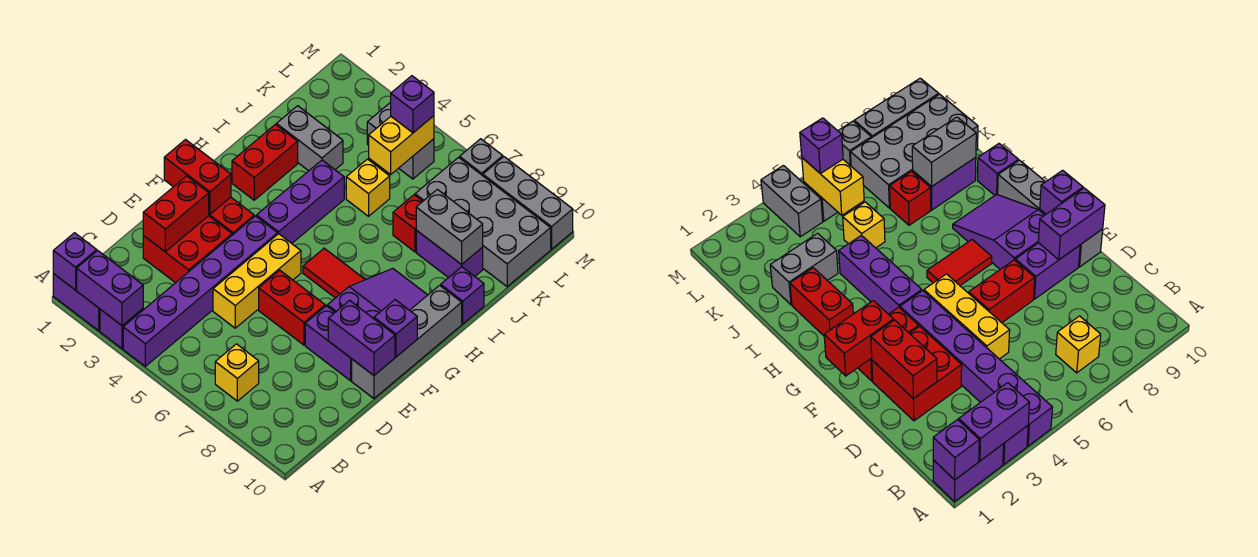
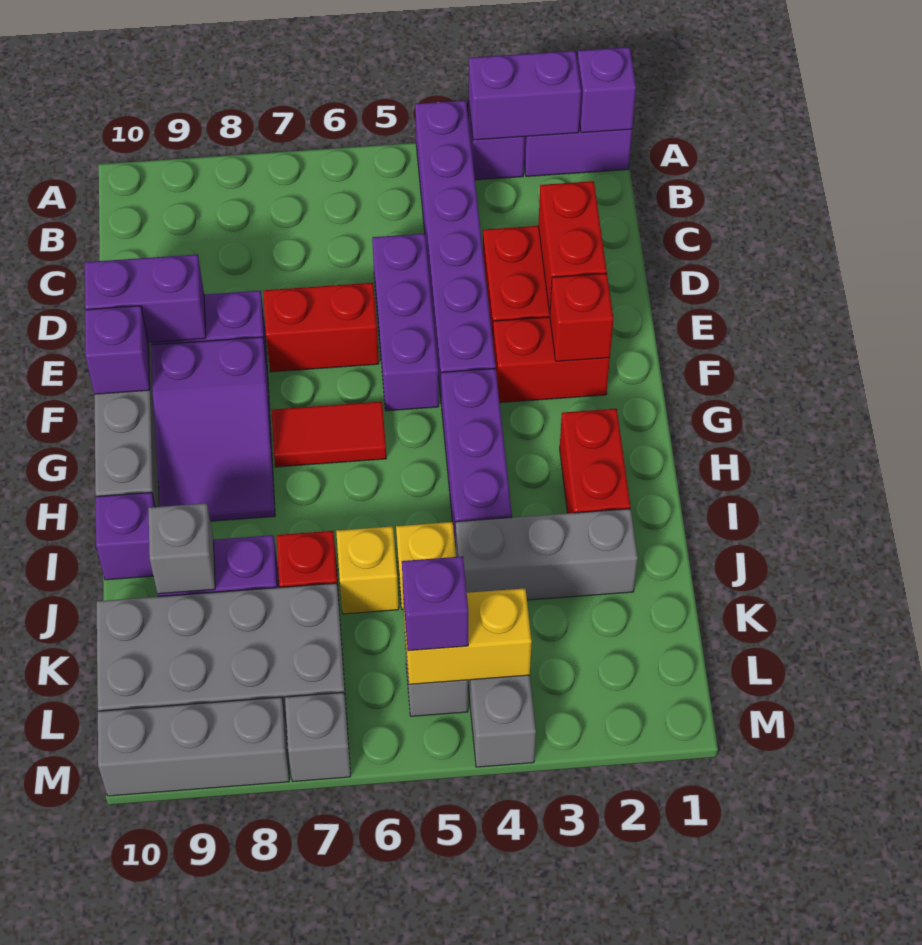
yellow 1x1 brick [215,344,259,401] -> yellow 1x1 brick moved to [336,526,399,614]
yellow 1x3 brick [213,234,301,328] -> purple 1x3 brick [372,234,439,411]
red 1x2 brick [164,140,231,215] -> red 1x1 brick [550,273,613,361]
grey 1x2 brick [276,106,343,171] -> grey 1x3 brick [456,509,638,600]
grey 1x2 brick [416,189,483,264] -> grey 1x1 brick [148,503,215,594]
yellow 1x2 brick [369,116,434,174] -> yellow 1x2 brick turned to [403,588,532,684]

